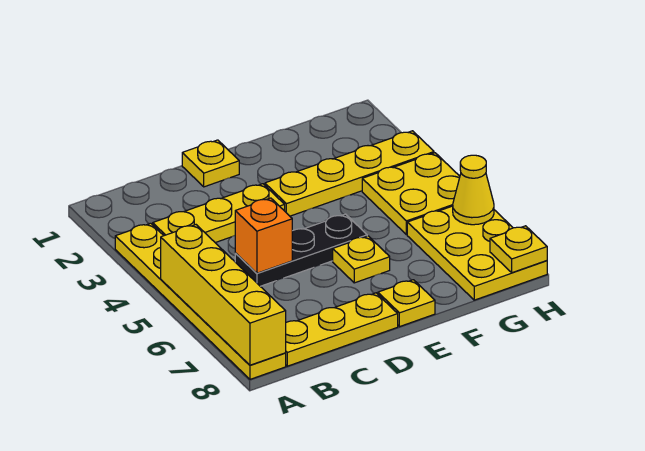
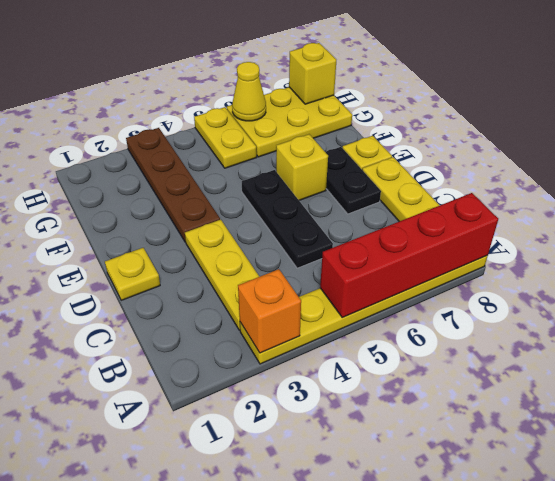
yellow 1x4 brick [161,225,286,365] -> red 1x4 brick [320,193,498,318]
orange 1x1 brick [235,198,292,273] -> orange 1x1 brick moved to [238,269,301,353]
none -> black 1x2 plate [326,147,381,214]
yellow 1x4 plate [265,131,434,216] -> brown 1x4 plate [126,128,220,242]
yellow 1x1 plate [333,236,390,283] -> yellow 1x1 brick [276,134,328,200]
yellow 2x2 plate [362,153,460,235] -> yellow 1x2 plate [194,107,257,168]
yellow 1x1 plate [490,226,547,273] -> yellow 1x1 brick [289,43,336,104]

